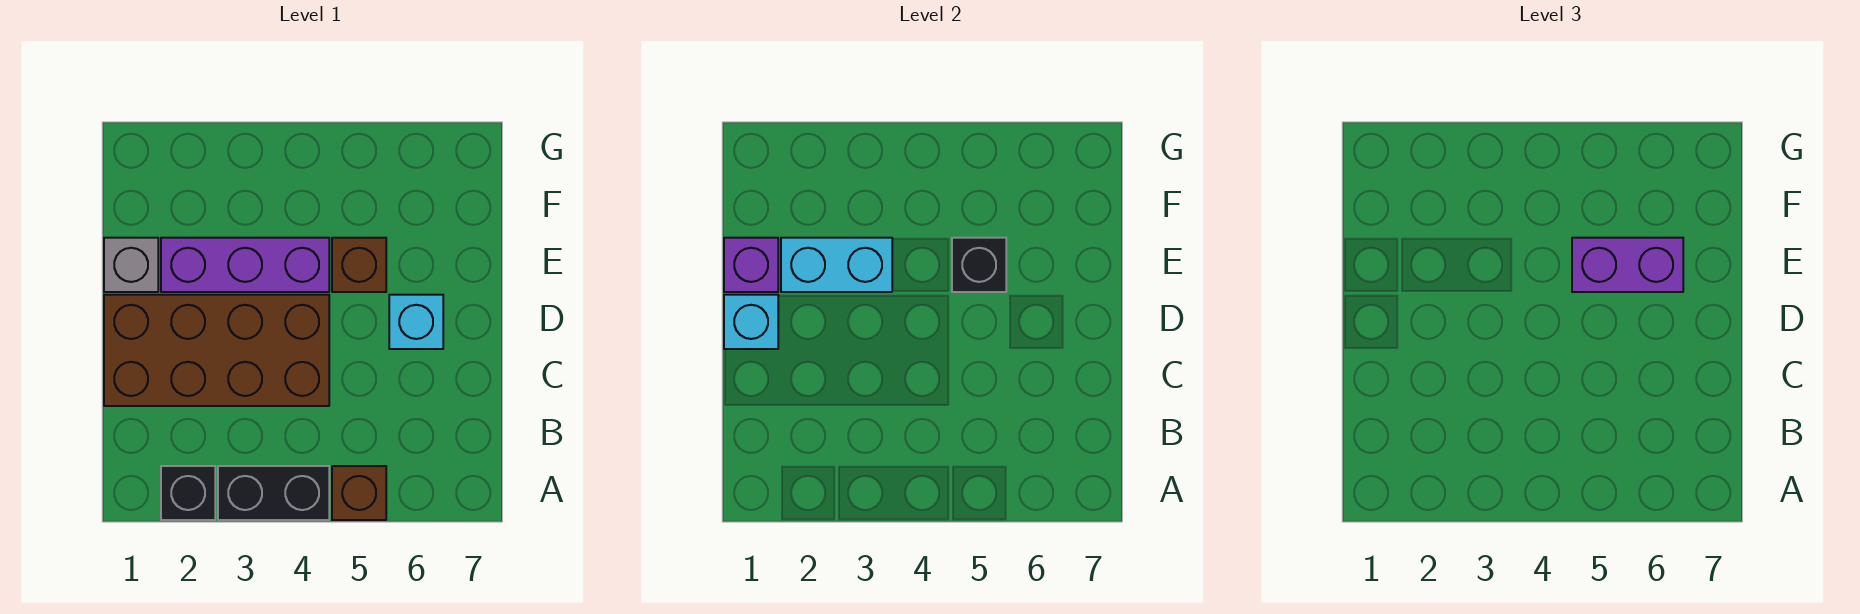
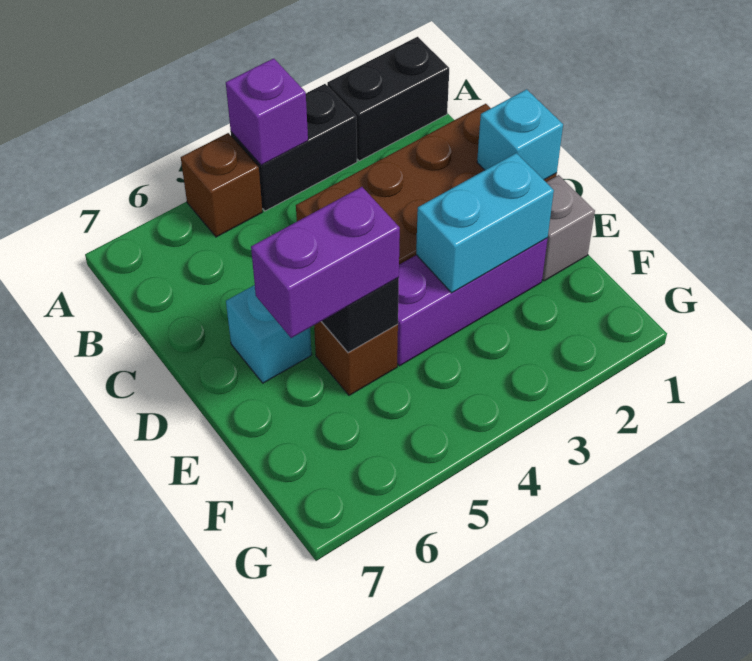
black 1x1 brick [161,466,215,520] -> black 1x2 brick [327,37,449,161]
purple 1x1 brick [724,238,778,292] -> purple 1x1 brick moved to [226,58,308,165]

